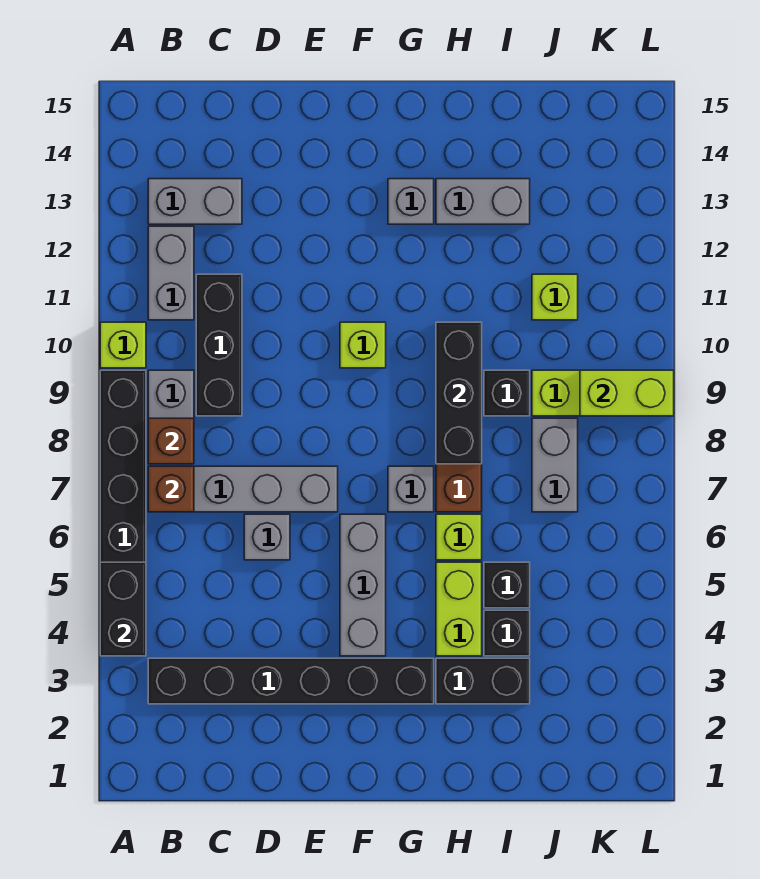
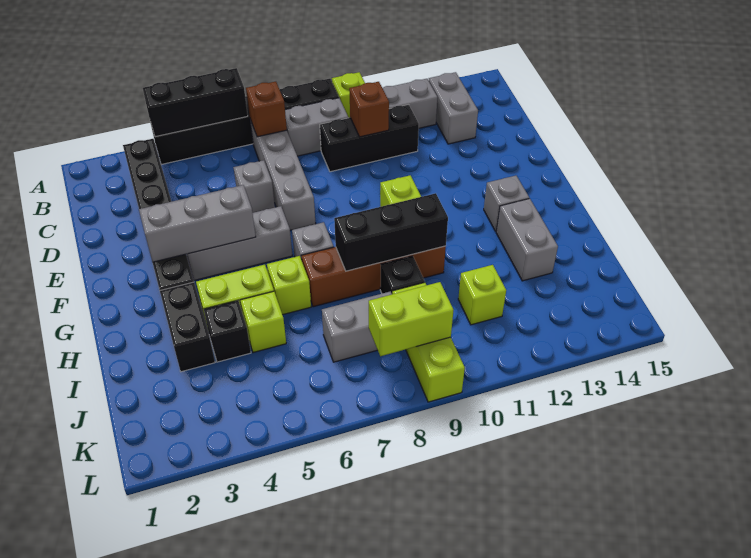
black 1x2 brick [100,562,146,656] -> black 1x3 brick [143,68,248,137]
brown 1x1 brick [148,418,194,464] -> brown 1x1 brick moved to [349,82,389,137]
none -> grey 1x3 brick [139,185,256,262]
black 1x1 brick [484,562,530,608] -> lime 1x1 brick [240,291,286,353]
lime 1x2 brick [580,370,674,416] -> lime 1x2 brick turned to [369,282,453,356]

